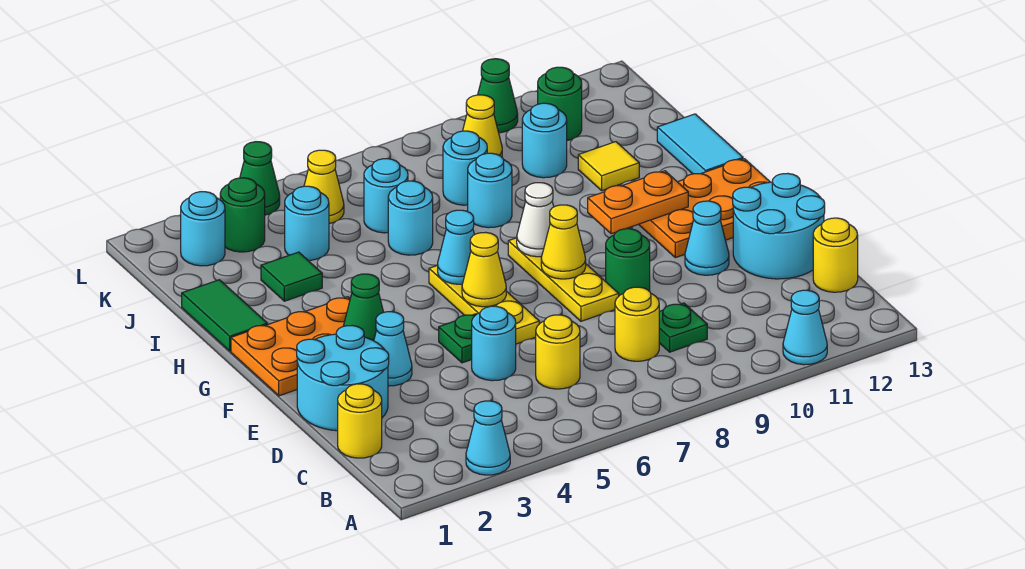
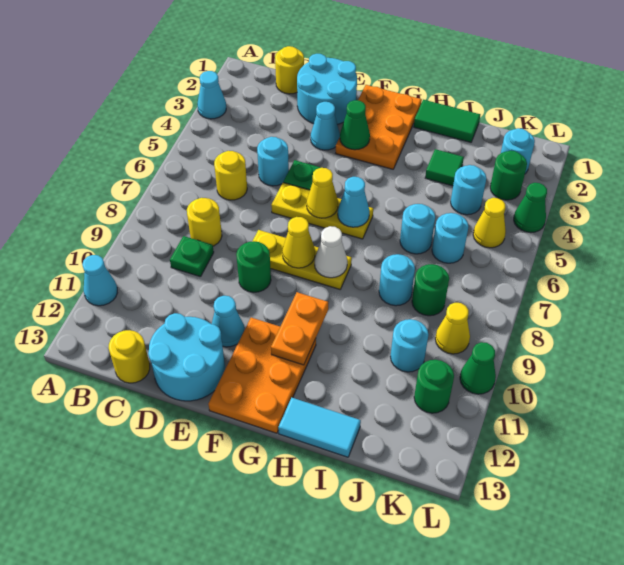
yellow 1x1 tile [578,142,639,191] -> none
cyan 1x1 round brick [443,131,487,205] -> green 1x1 round brick [412,264,449,316]

